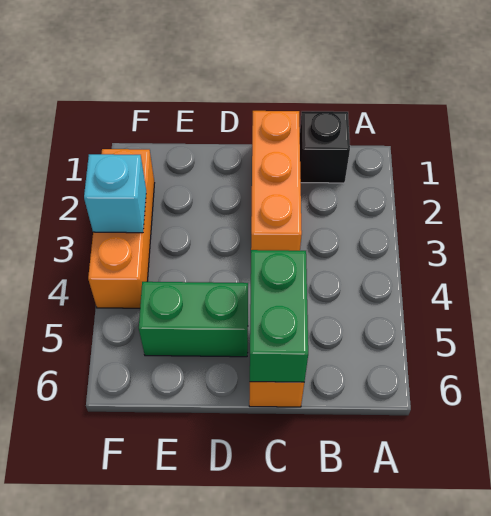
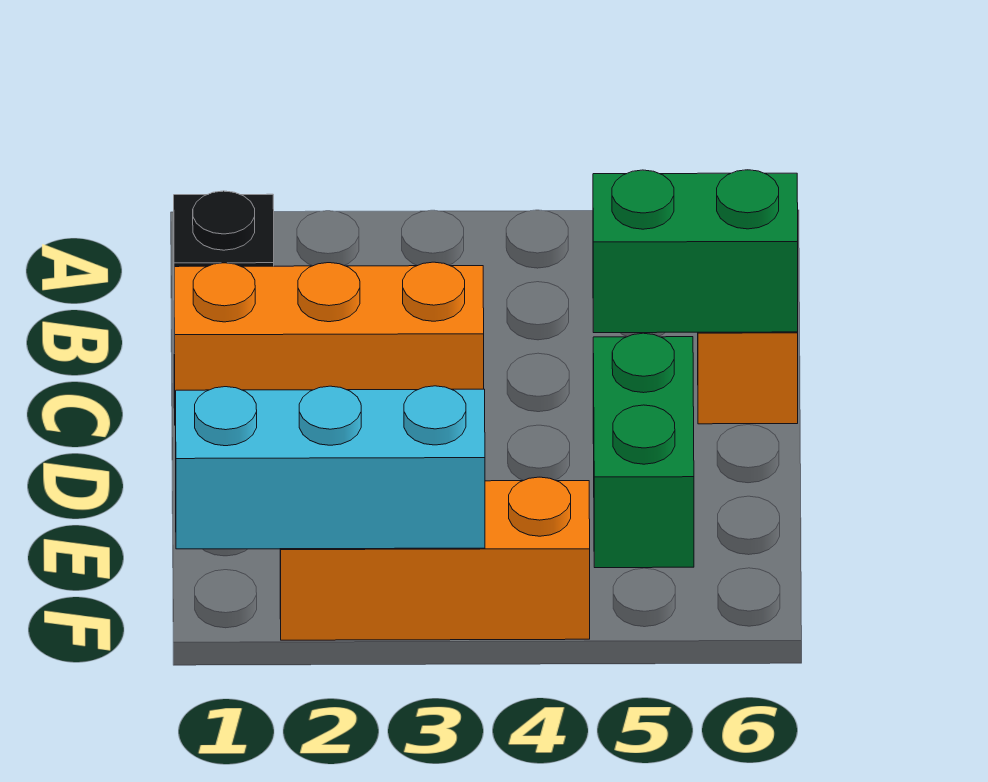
cyan 1x1 brick [84,154,146,233] -> cyan 1x3 brick [176,386,485,549]

